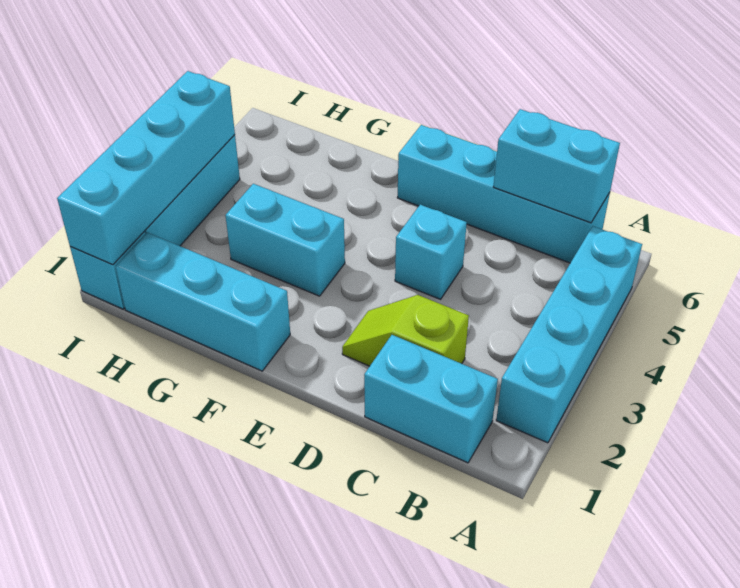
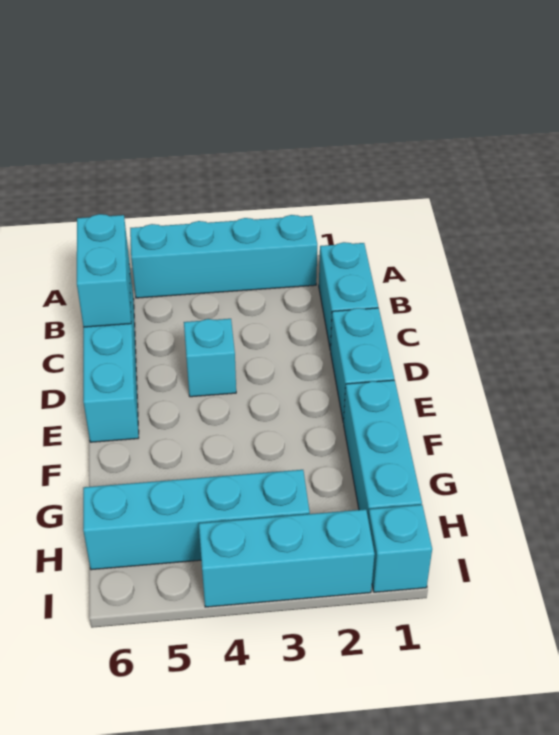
lime 1x2 slope [342,295,469,366] -> none
cyan 1x2 brick [225,184,345,296] -> cyan 1x2 brick moved to [331,308,394,422]
cyan 1x4 brick [57,71,235,265] -> cyan 1x4 brick moved to [83,470,310,570]

